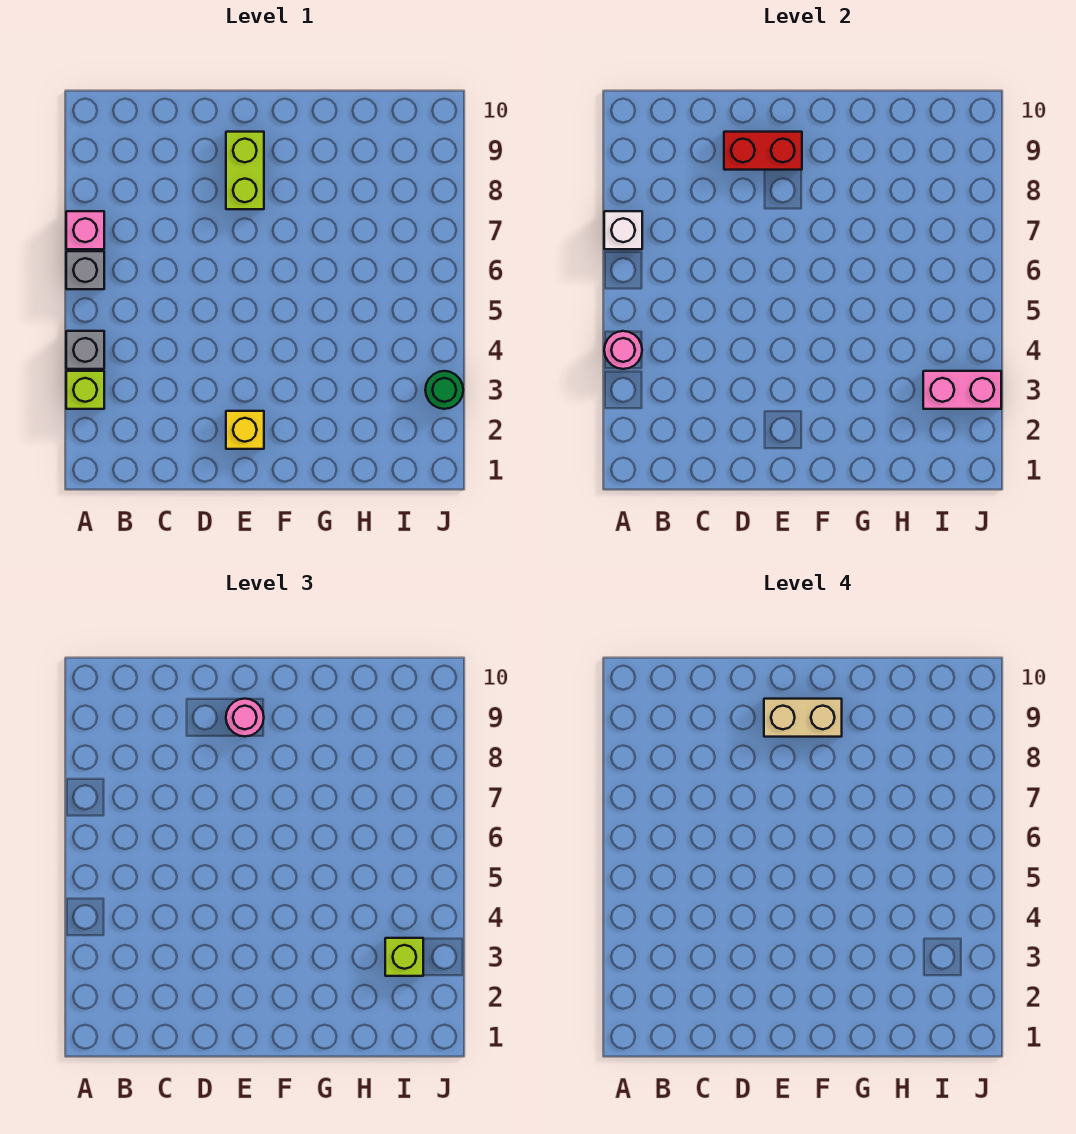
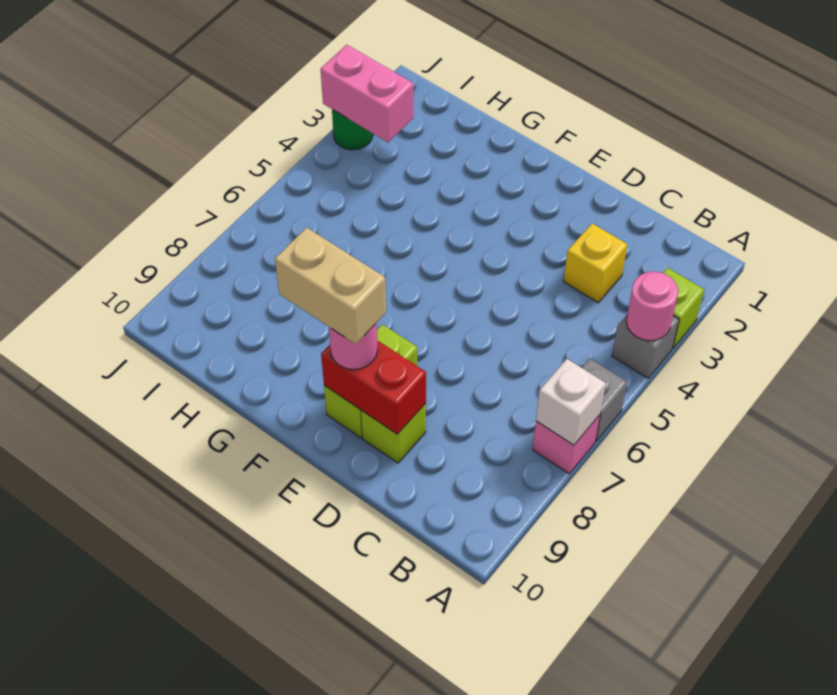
yellow 1x1 brick [226,411,264,449] -> yellow 1x1 brick moved to [564,224,627,303]
lime 1x1 brick [385,938,423,976] -> lime 1x1 brick moved to [361,403,426,463]

